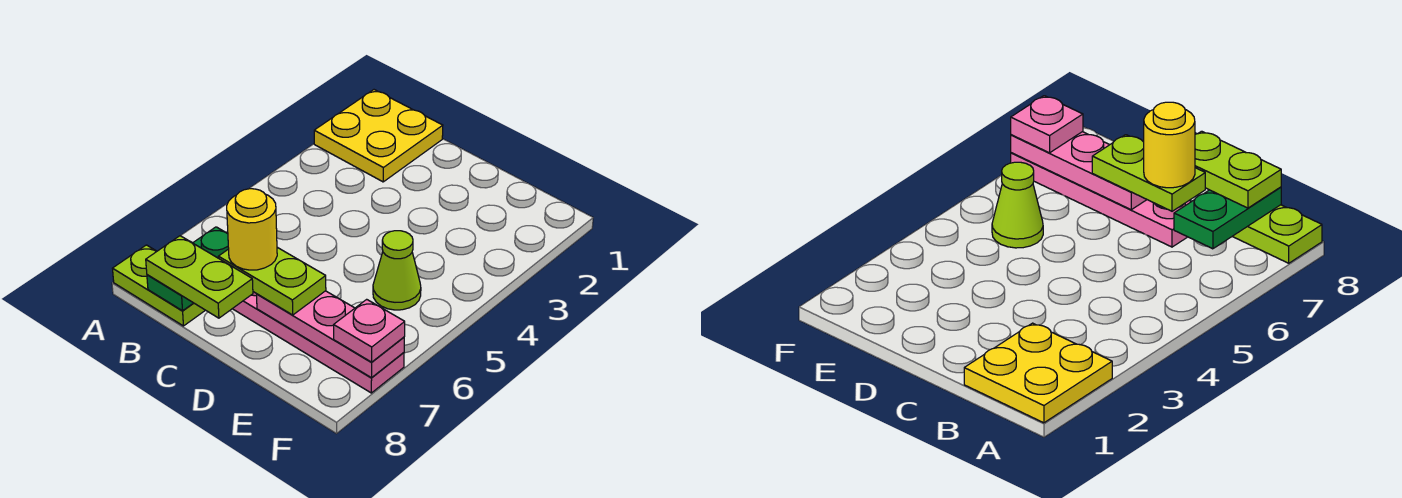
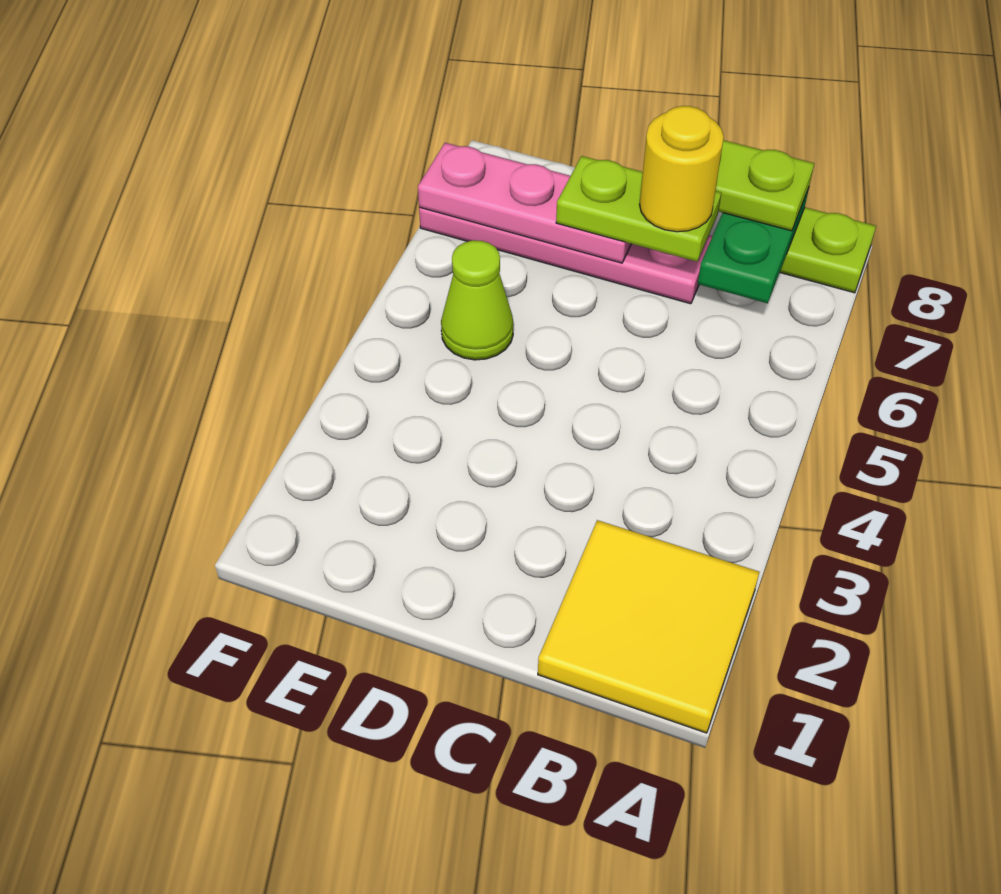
yellow 2x2 plate [314,90,443,182] -> yellow 2x2 tile [538,520,759,733]
pink 1x1 plate [334,299,405,362] -> none

